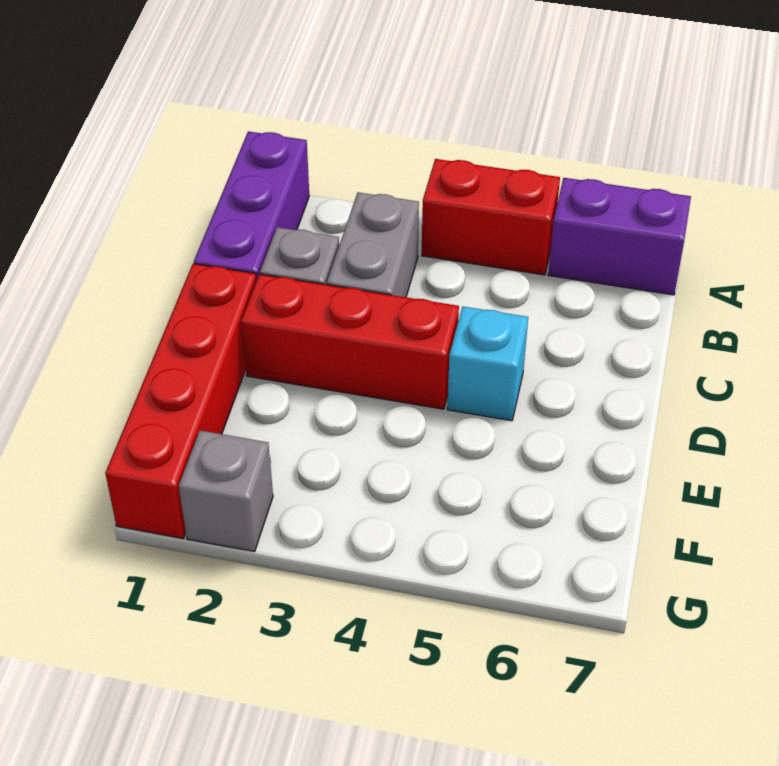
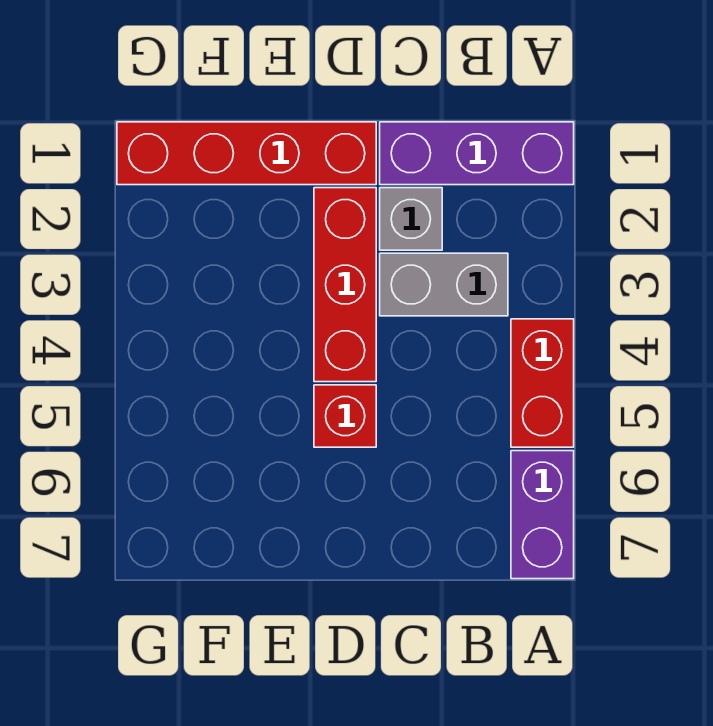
cyan 1x1 brick [447,306,528,421] -> red 1x1 brick [314,385,376,447]
grey 1x1 brick [179,431,273,552] -> none

